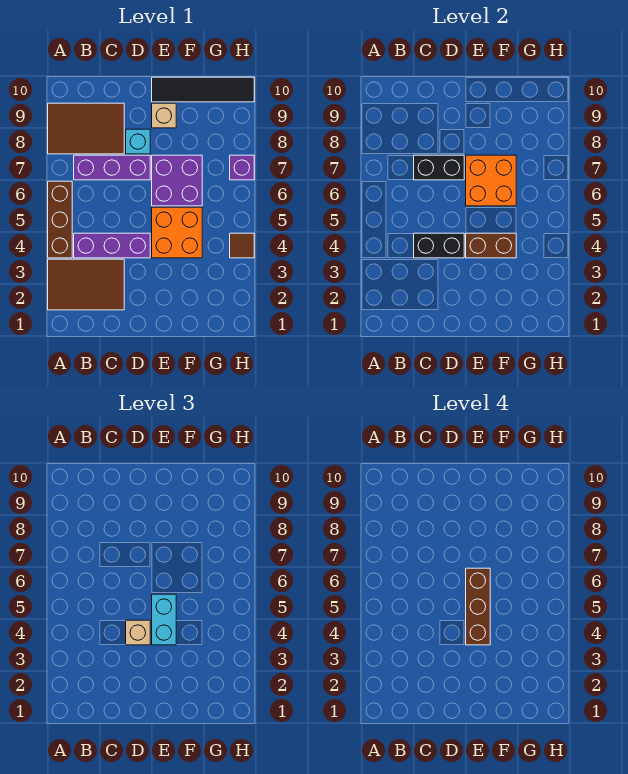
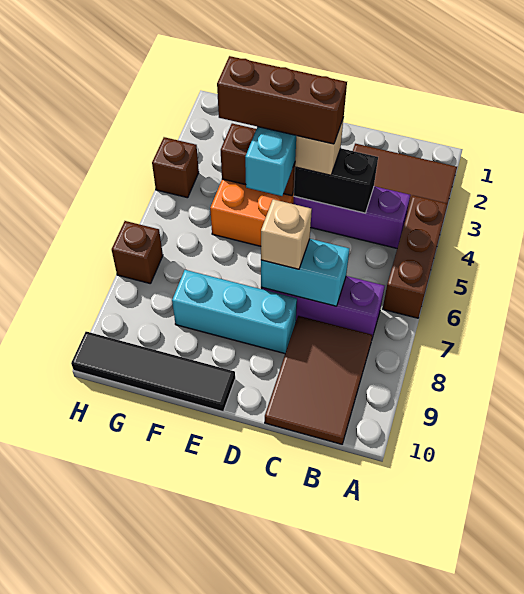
brown 2x3 tile [48,103,124,154] -> brown 2x3 tile turned to [265,316,372,444]
black 1x2 brick [414,155,464,180] -> cyan 1x2 brick [261,239,349,306]
cyan 1x1 brick [126,129,150,154] -> cyan 1x3 brick [172,270,297,354]
brown 1x3 brick [466,568,490,645] -> brown 1x3 brick turned to [217,56,347,144]
purple 2x2 brick [152,155,202,206] -> none
orange 2x2 brick [466,155,516,206] -> none
tan 1x1 brick [152,103,176,128] -> tan 1x1 brick moved to [261,199,312,269]
brown 1x1 tile [230,233,254,258] -> brown 1x1 brick [152,137,199,198]
purple 1x1 brick [230,155,254,180] -> brown 1x1 brick [112,221,163,284]

